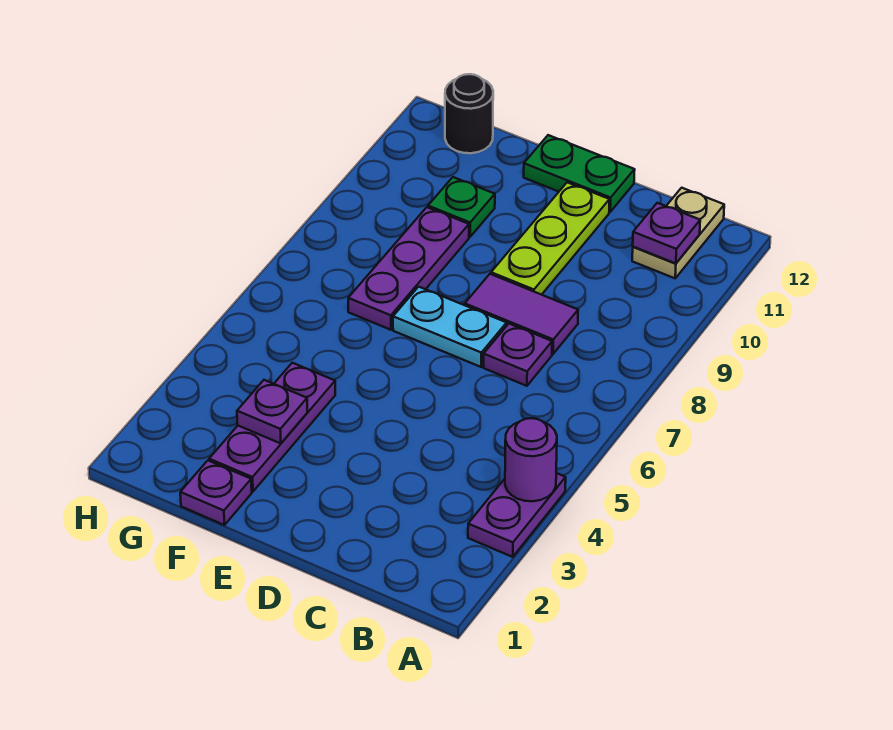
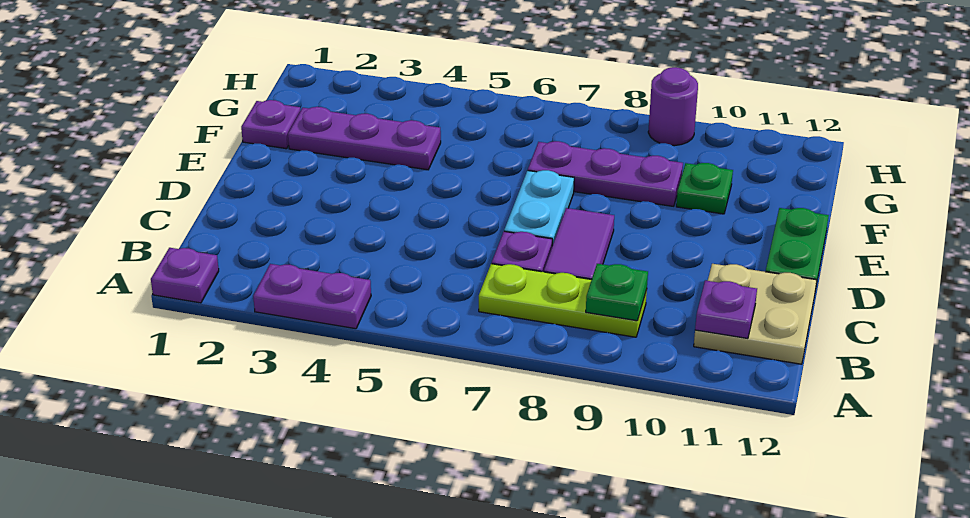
purple 1x1 round brick [505,418,557,501] -> purple 1x1 round brick moved to [648,67,698,146]
none -> green 1x1 plate [586,264,648,321]
tan 1x2 plate [632,188,724,278] -> tan 2x2 plate [694,264,817,364]
lime 1x3 plate [491,182,610,295] -> lime 1x3 plate moved to [479,264,647,337]
purple 1x1 plate [237,380,307,444] -> purple 1x1 plate moved to [151,248,219,303]
black 1x1 round brick [445,74,493,153] -> none

